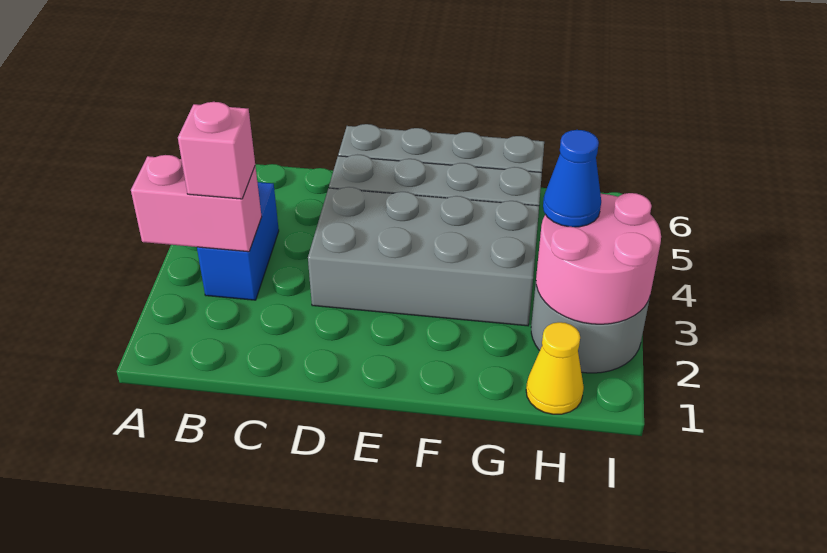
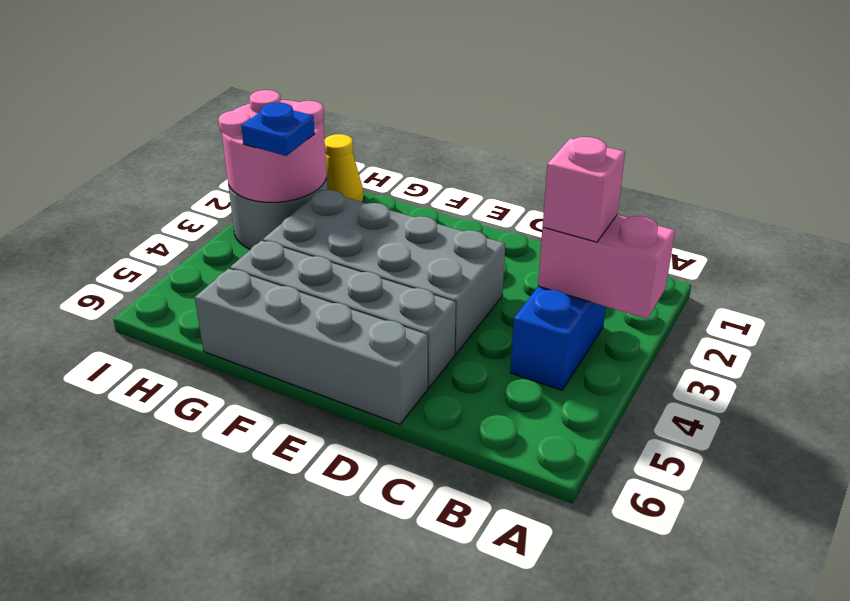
blue 1x1 cone [543,130,601,227] -> blue 1x1 plate [241,103,315,156]

